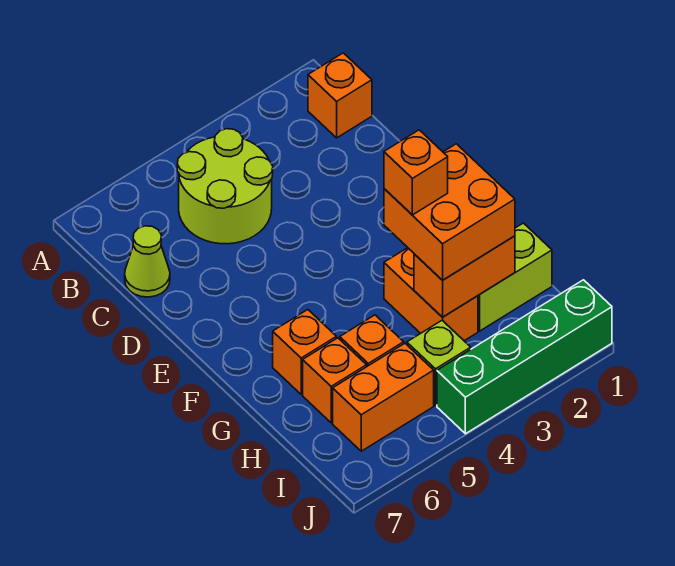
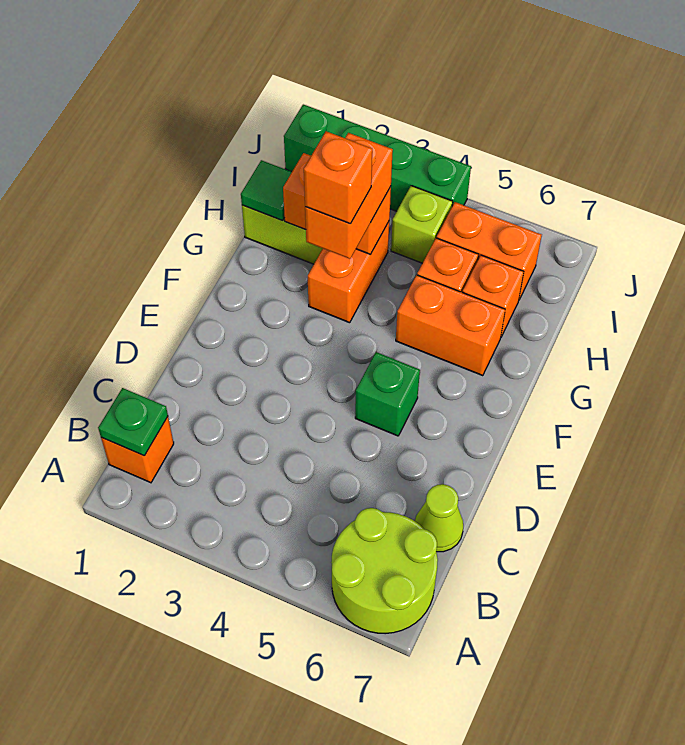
none -> green 1x1 plate [98,388,168,456]
lime 2x2 round brick [177,129,273,244] -> lime 2x2 round brick moved to [331,508,438,634]
none -> green 1x1 brick [355,352,420,436]
orange 2x2 brick [384,144,515,280] -> orange 1x2 brick [305,133,393,259]
orange 1x1 brick [273,310,336,394] -> orange 1x2 brick [396,275,505,376]
none -> green 1x1 tile [241,160,292,220]

